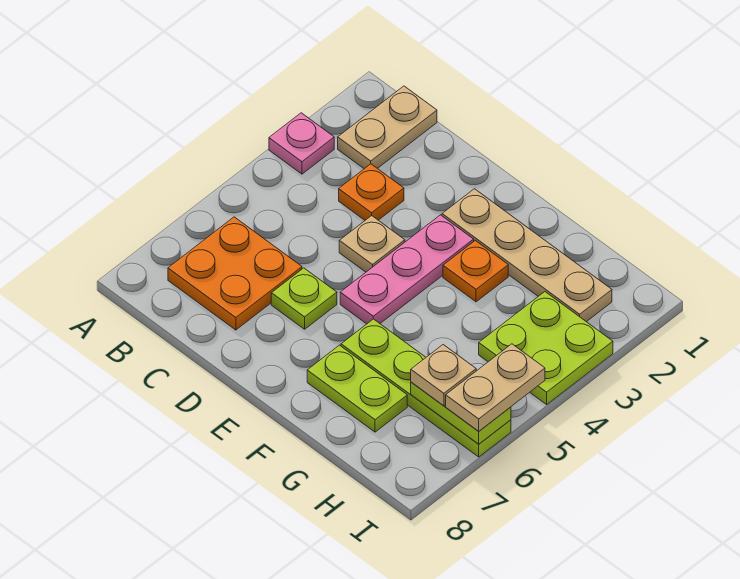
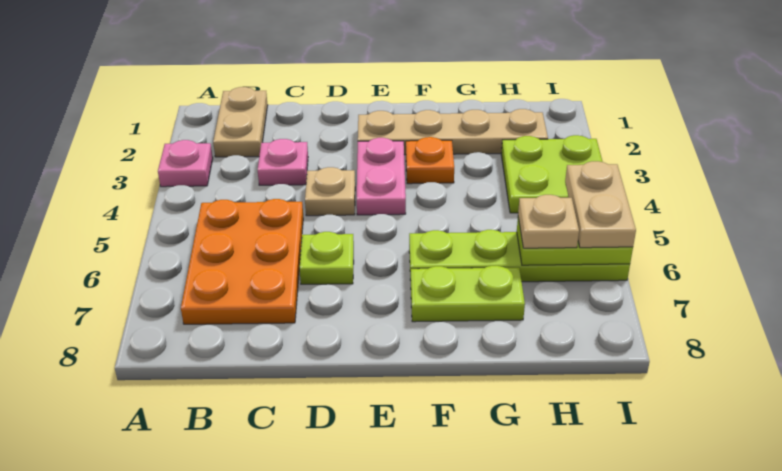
orange 2x2 plate [168,217,302,330] -> orange 2x3 plate [181,199,303,324]
orange 1x1 plate [339,164,404,220] -> pink 1x1 plate [258,139,308,185]
pink 1x3 plate [340,215,474,324] -> pink 1x2 plate [357,138,406,215]

